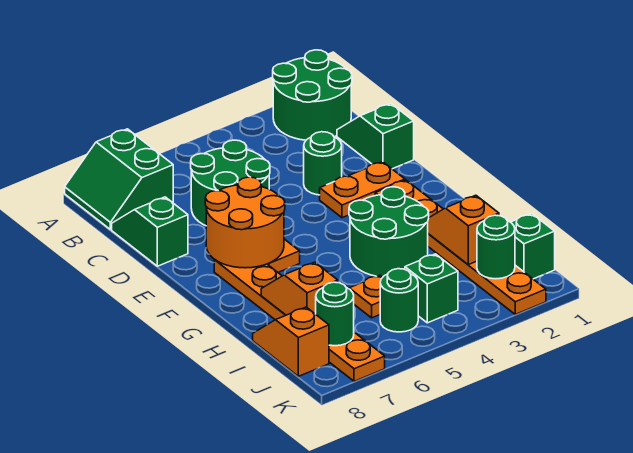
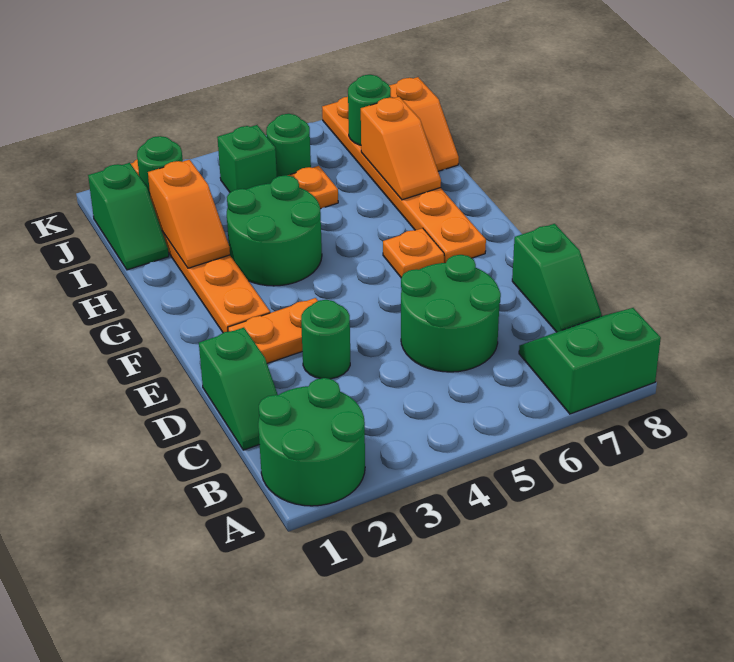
green 2x2 slope [65,129,173,230] -> green 2x2 slope turned to [519,308,661,414]
orange 2x2 round brick [205,177,285,268] -> none

